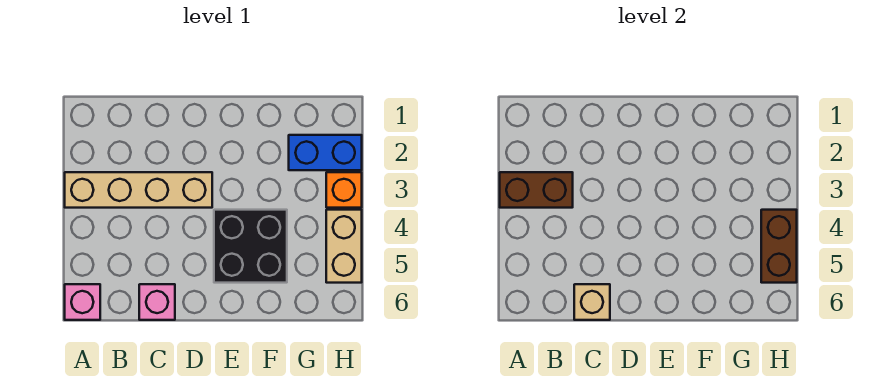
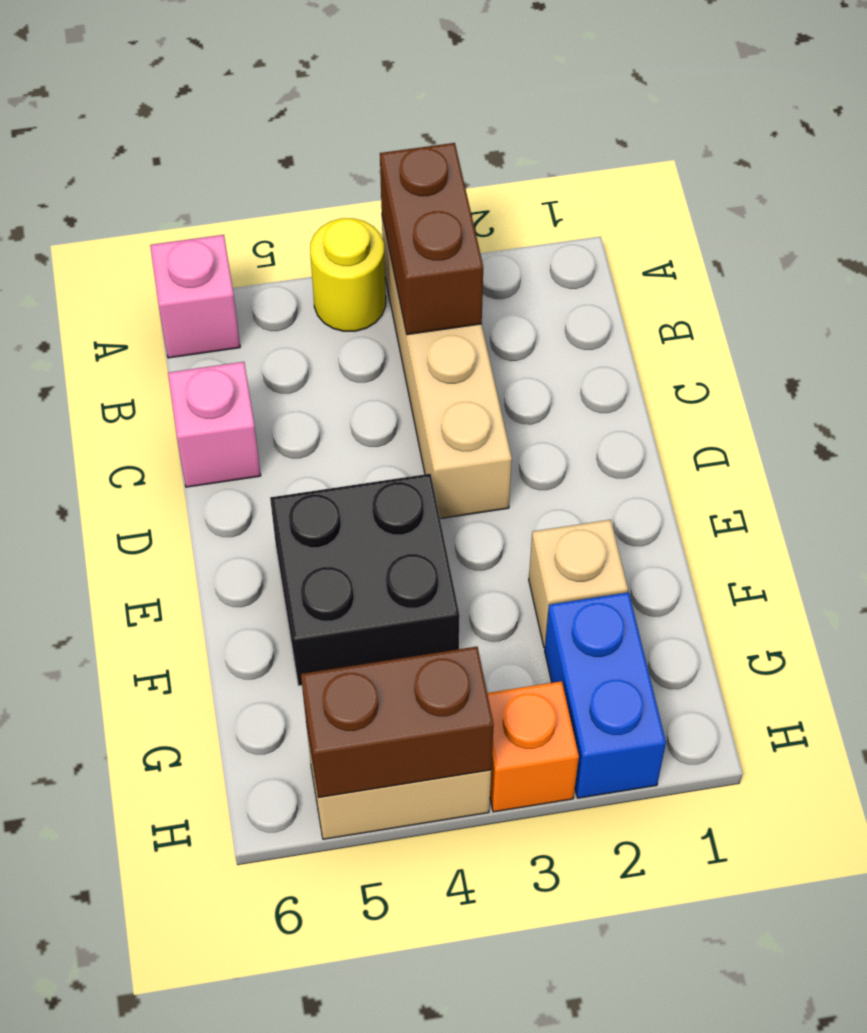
none -> yellow 1x1 round brick [310,218,386,331]
tan 1x1 brick [574,284,610,320] -> tan 1x1 brick moved to [529,520,628,648]

